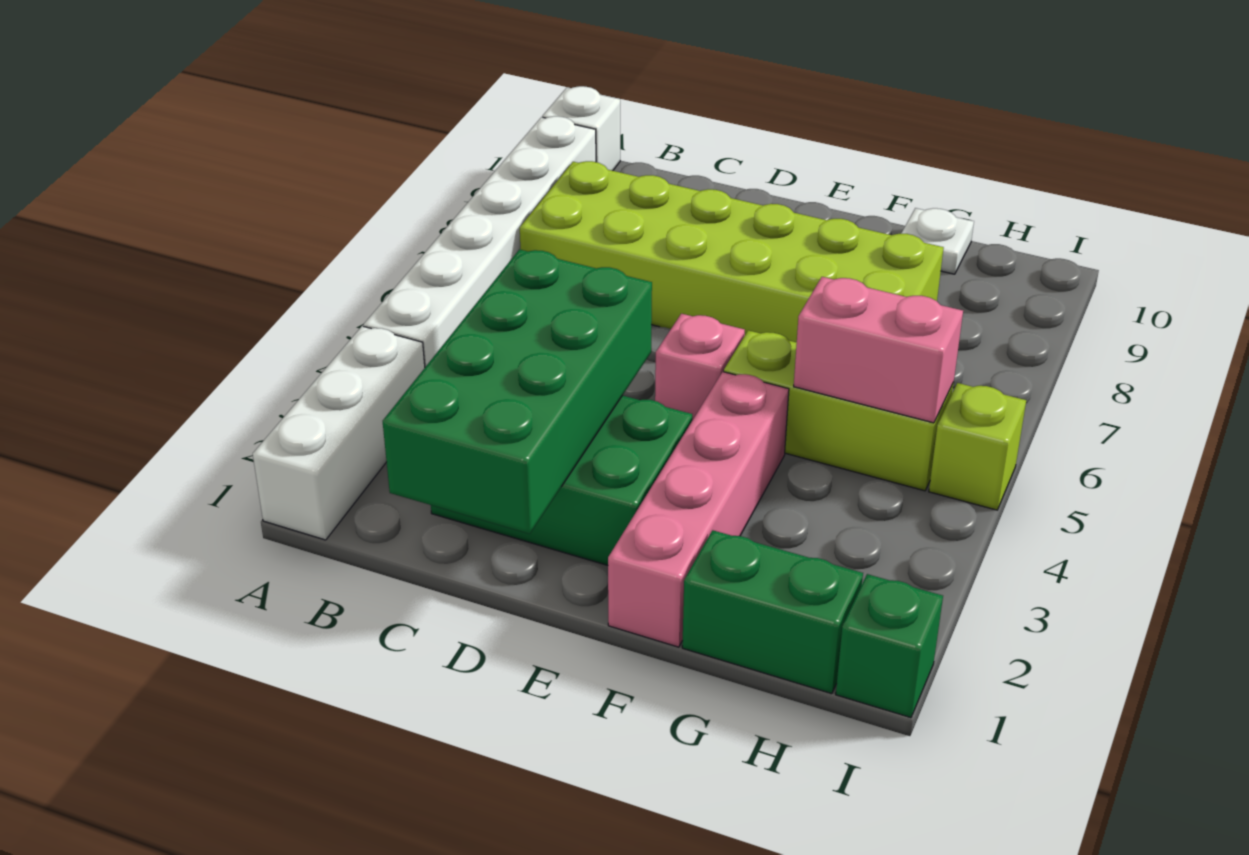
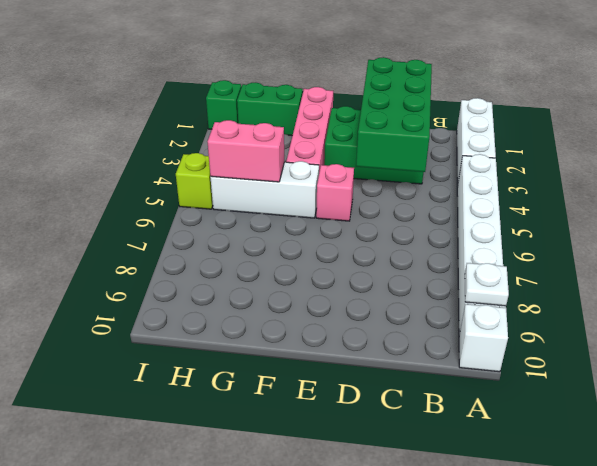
lime 2x6 brick [520,161,944,342] -> none
lime 1x3 brick [724,330,954,491] -> white 1x3 brick [211,161,319,218]
white 1x1 plate [901,208,974,274] -> white 1x1 plate moved to [465,263,509,306]

